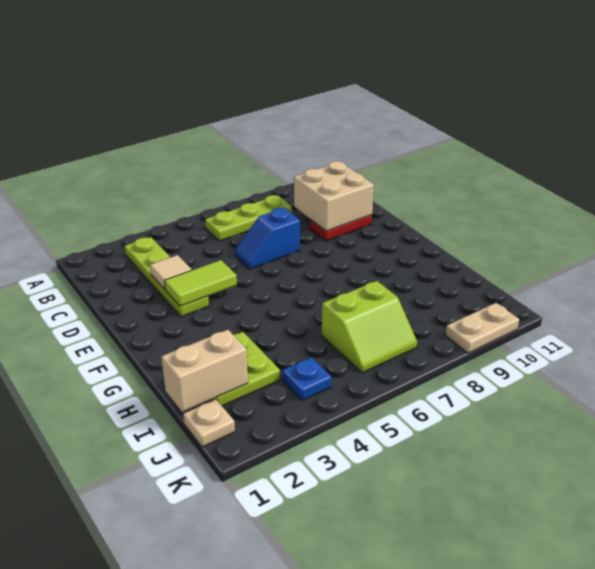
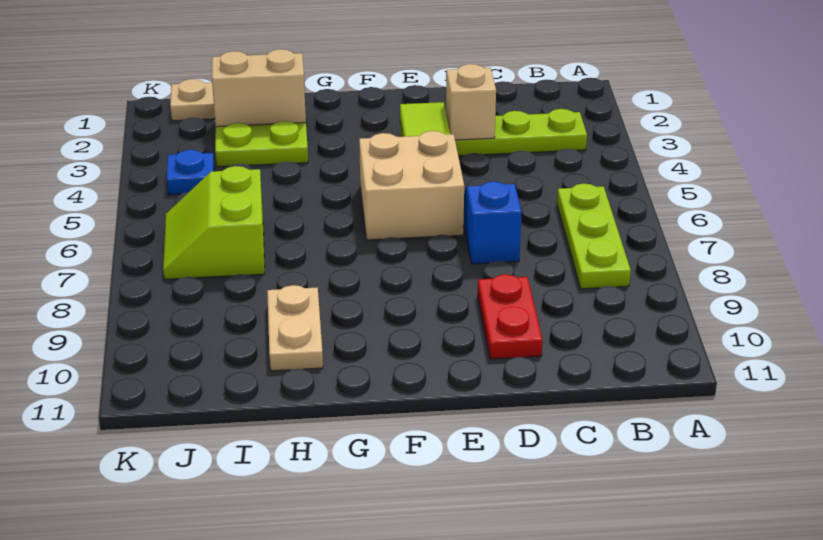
tan 2x2 brick [294,161,374,231] -> tan 2x2 brick moved to [359,131,464,240]
tan 1x1 tile [150,255,192,289] -> tan 1x1 brick [446,64,496,140]
tan 1x2 brick [161,330,248,412] -> tan 1x2 brick turned to [212,49,306,127]
tan 1x2 plate [446,303,519,353] -> tan 1x2 plate moved to [267,285,323,371]

